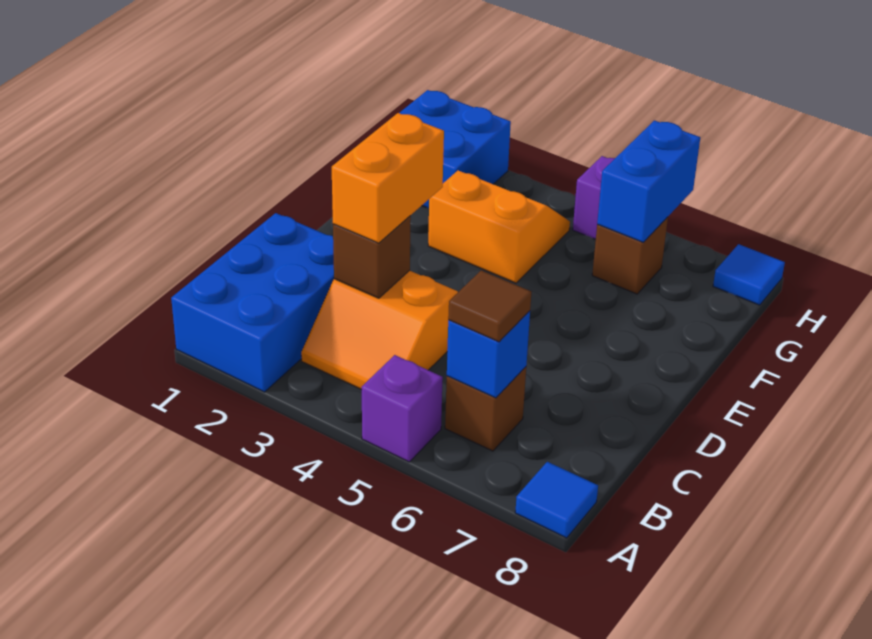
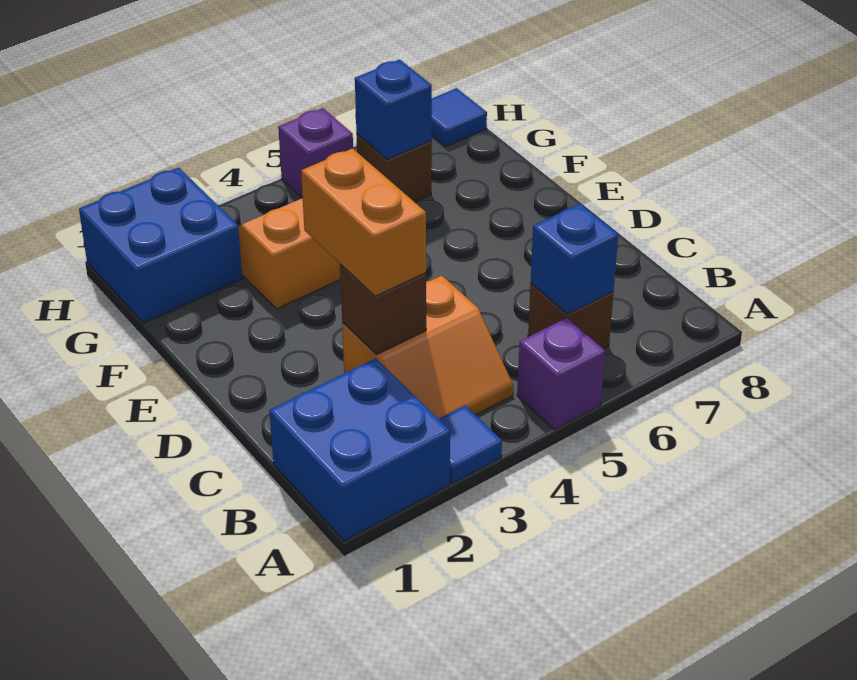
blue 2x3 brick [171,213,334,392] -> blue 2x2 brick [269,358,450,541]
blue 1x1 tile [515,462,598,538] -> blue 1x1 tile moved to [439,406,502,484]
brown 1x1 tile [448,270,531,342] -> none
blue 1x2 brick [597,120,700,242] -> blue 1x1 brick [355,60,432,160]

